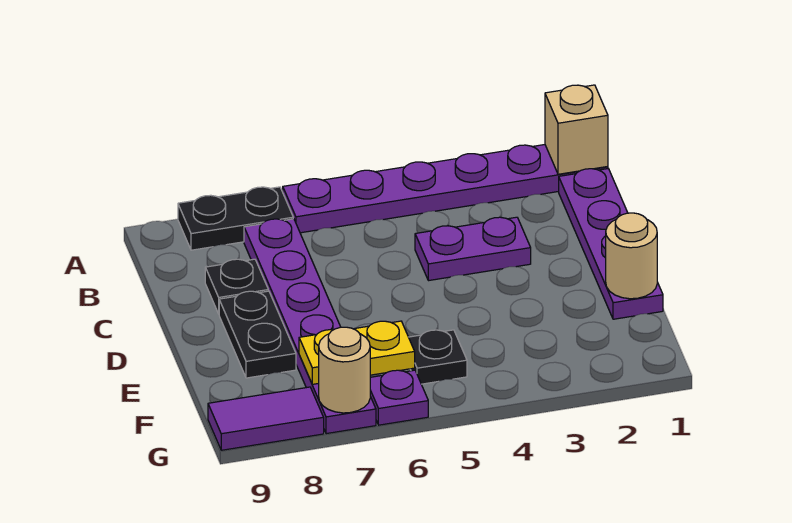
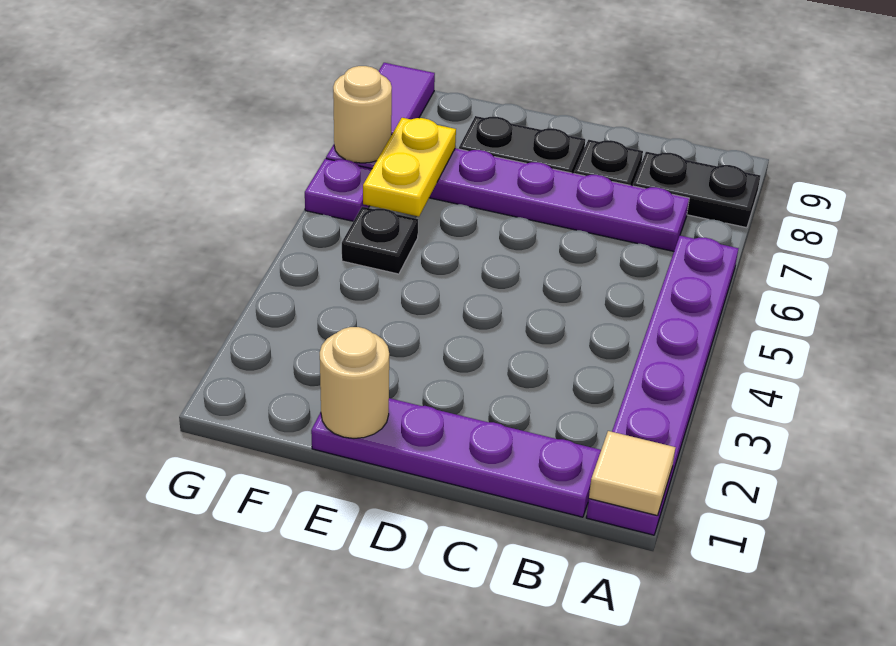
tan 1x1 brick [545,85,608,174] -> tan 1x1 tile [589,431,676,516]
black 1x2 plate [178,187,293,250] -> black 1x2 plate turned to [633,152,760,228]
purple 1x2 plate [415,217,531,281] -> none

